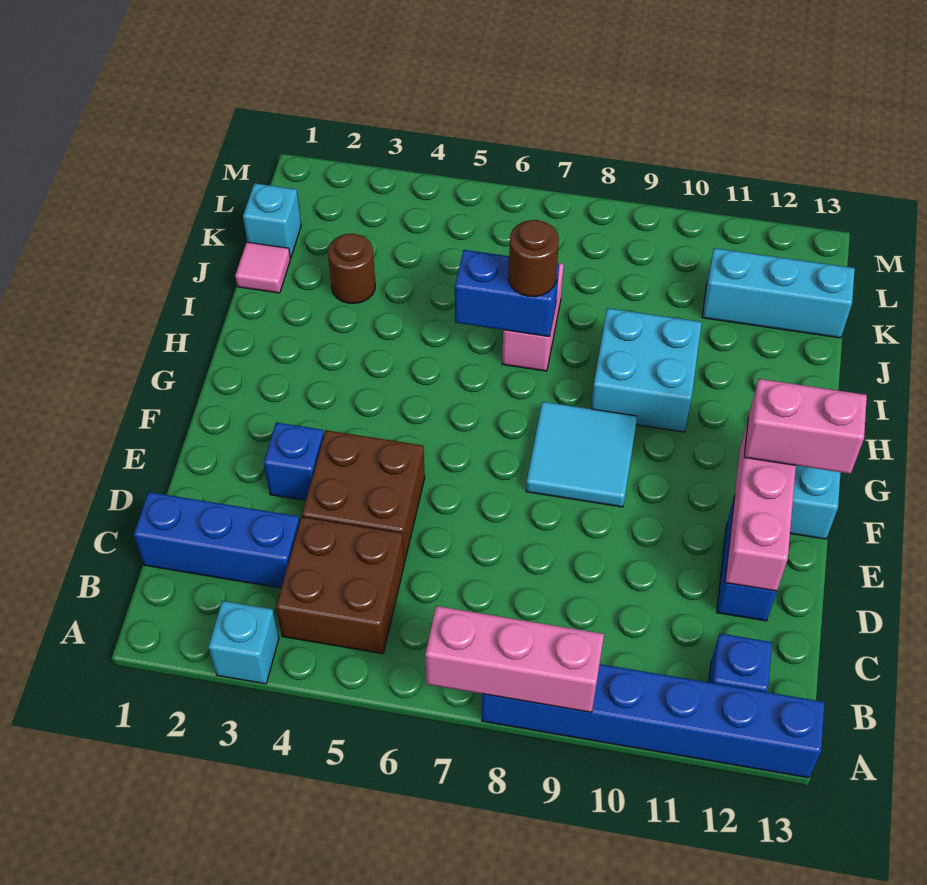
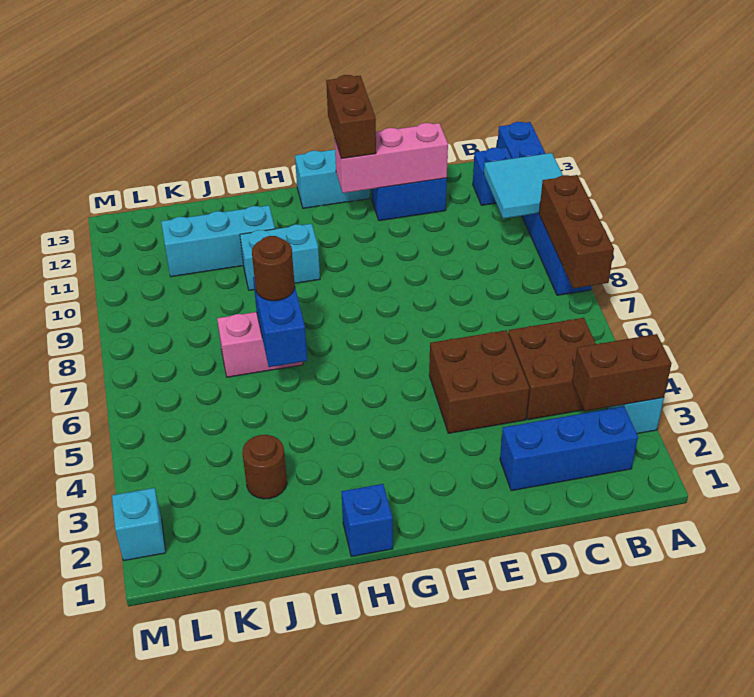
none -> brown 1x2 brick [572,334,672,411]
pink 1x3 brick [425,606,604,712] -> brown 1x3 brick [539,175,614,288]
blue 1x3 brick [134,492,300,588] -> blue 1x3 brick turned to [500,406,638,491]
blue 1x1 brick [264,422,324,500] -> blue 1x1 brick moved to [342,484,393,557]
cyan 2x2 tile [526,402,637,507] -> cyan 2x2 tile moved to [484,153,563,219]
pink 1x2 brick [744,379,867,474] -> brown 1x2 brick [326,75,376,159]
cyan 2x2 brick [591,308,702,432] -> cyan 1x2 brick [240,224,320,290]
pink 1x1 tile [235,242,290,293] -> none
cyan 1x1 brick [243,183,301,258] -> cyan 1x1 brick moved to [112,488,166,561]
cyan 1x3 brick [702,248,855,338] -> cyan 1x3 brick turned to [161,205,275,277]

